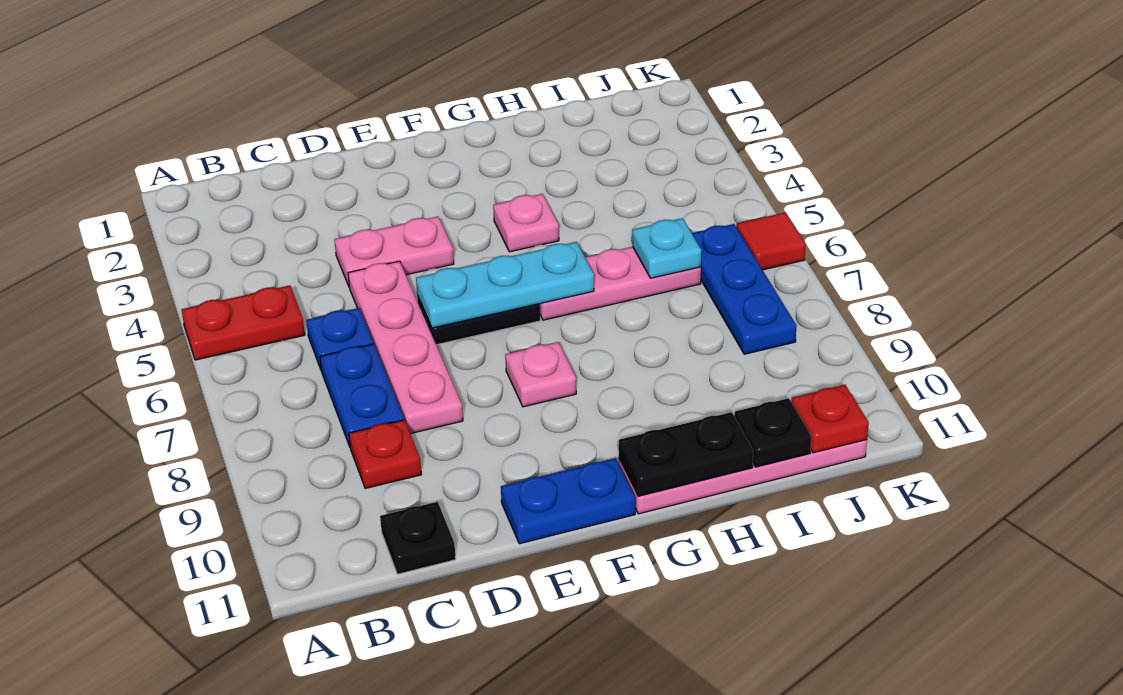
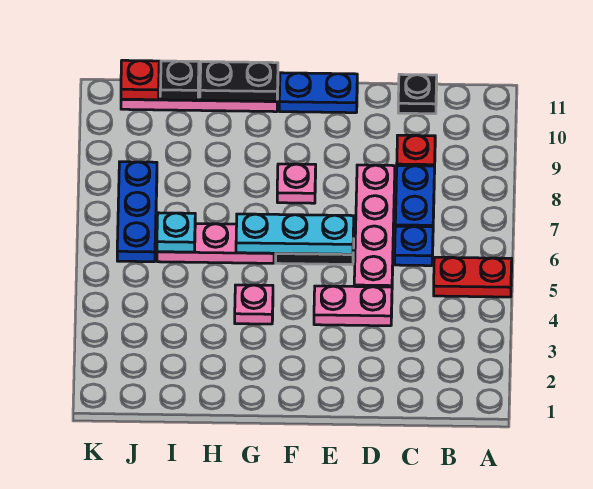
red 1x1 tile [736,213,806,270] -> none

